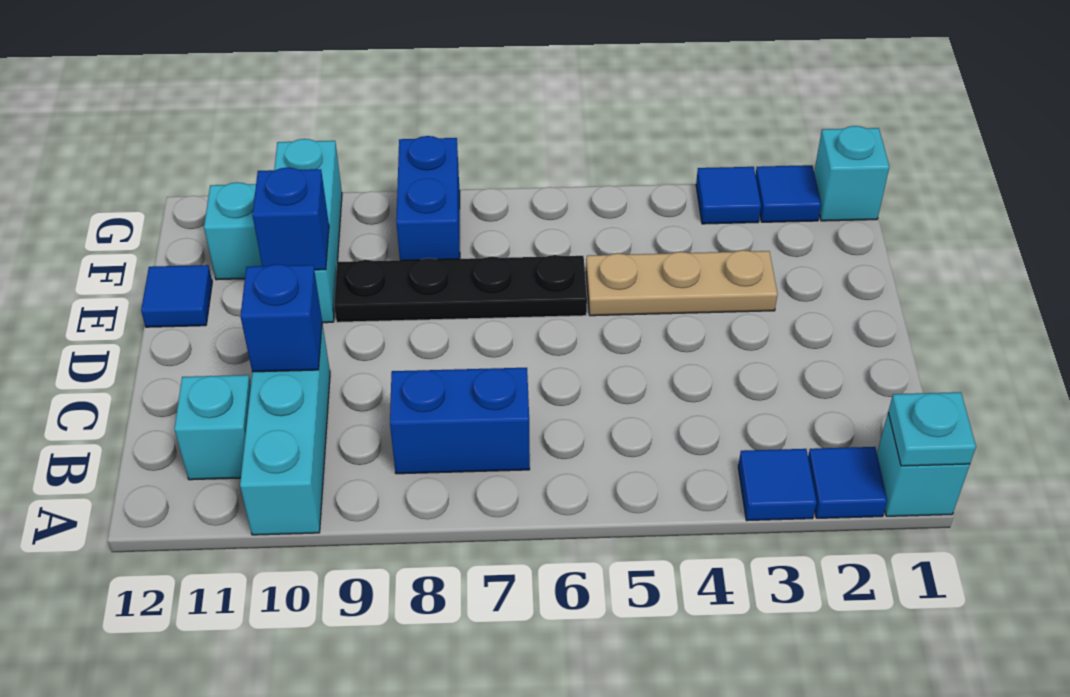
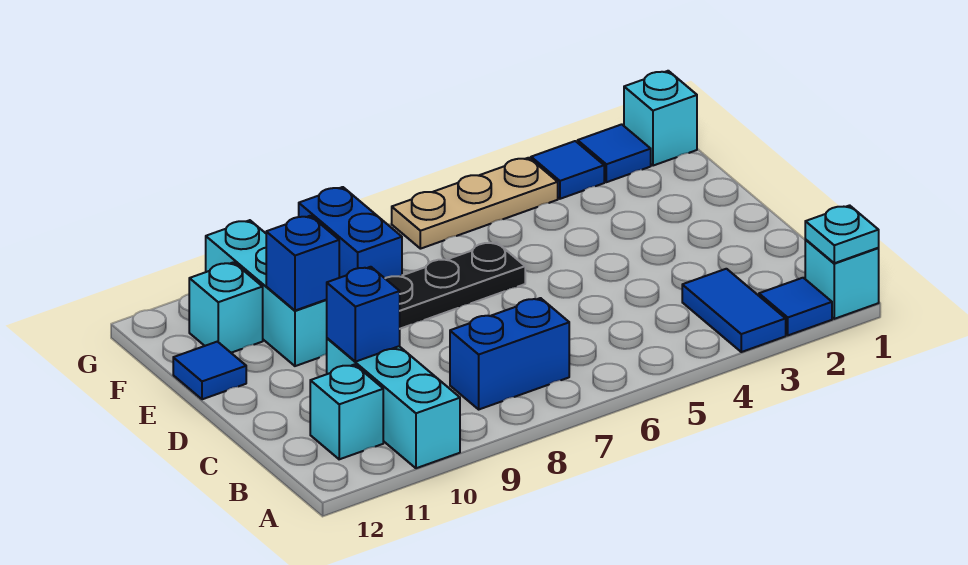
blue 1x1 tile [738,449,816,521] -> blue 1x2 tile [682,269,786,352]
tan 1x3 plate [586,250,778,316] -> tan 1x3 plate moved to [392,158,558,249]

